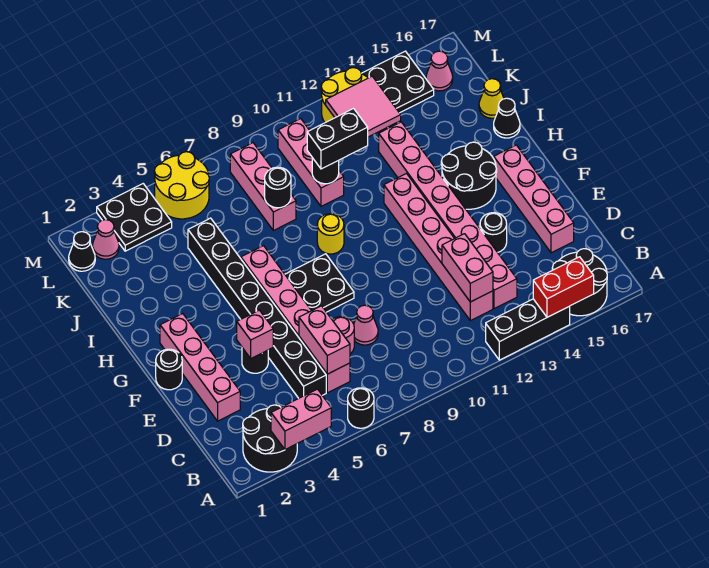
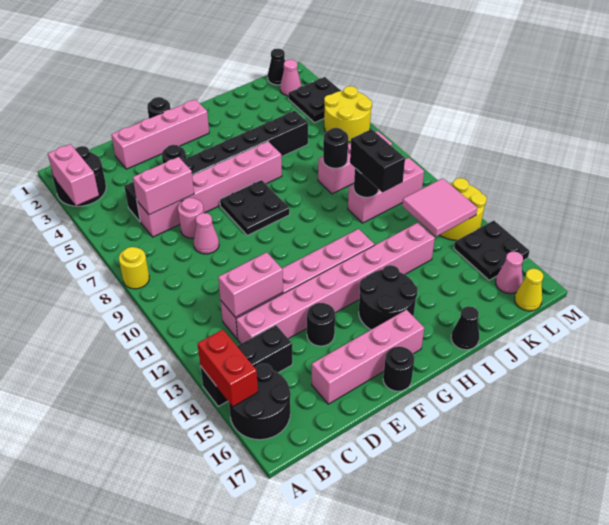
black 1x1 round brick [348,388,374,428] -> black 1x1 round brick moved to [383,347,415,391]
black 1x3 brick [486,299,570,360] -> black 1x3 brick turned to [200,325,292,406]
pink 1x1 brick [237,310,273,358] -> none
yellow 1x1 round brick [317,214,344,254] -> yellow 1x1 round brick moved to [119,247,149,289]
yellow 1x1 cone [479,79,504,118] -> yellow 1x1 cone moved to [515,269,543,311]

